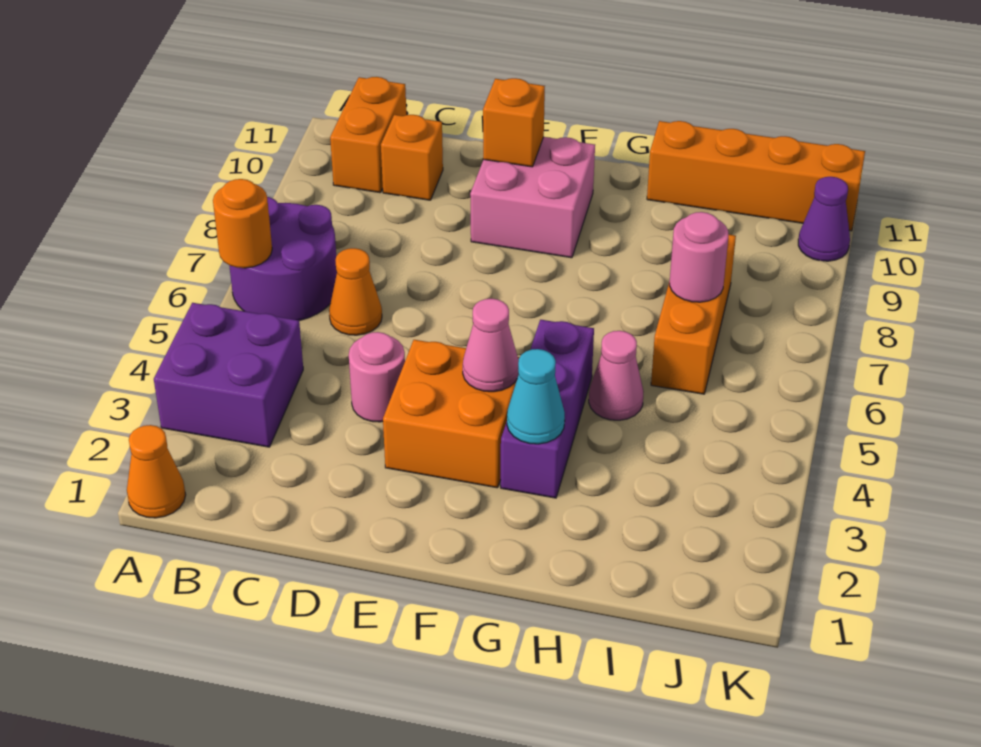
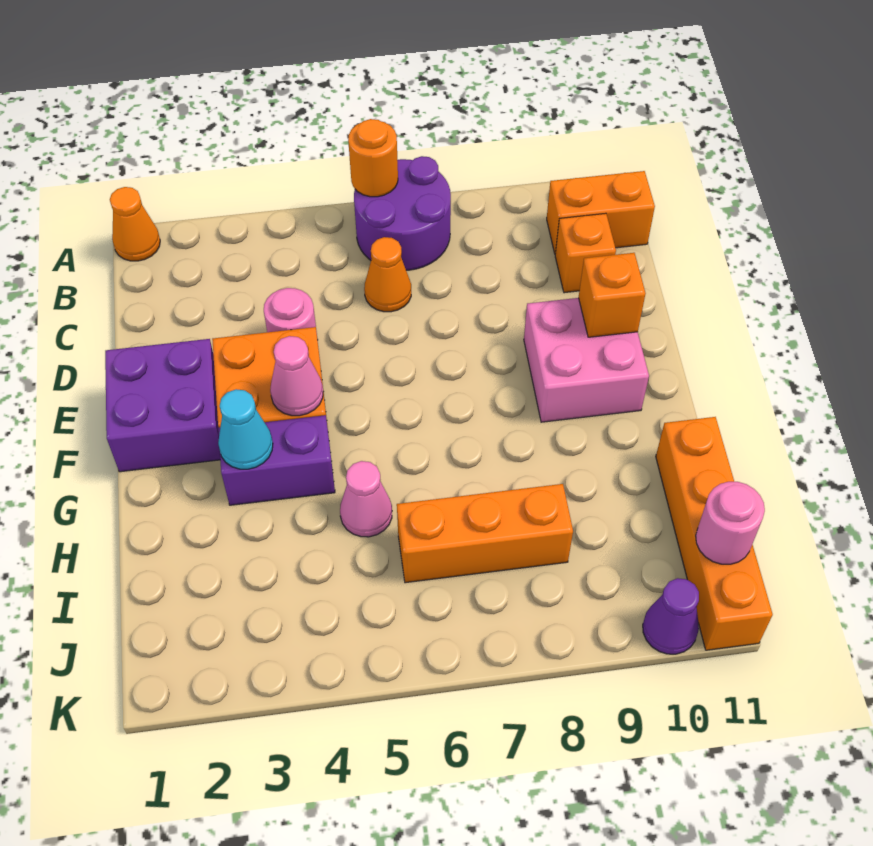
purple 2x2 brick [154,303,303,447] -> purple 2x2 brick moved to [105,339,220,472]
purple 1x3 brick [501,320,594,498] -> purple 1x2 brick [218,415,335,505]
pink 1x1 round brick [670,212,728,302] -> pink 1x1 round brick moved to [696,482,765,564]

